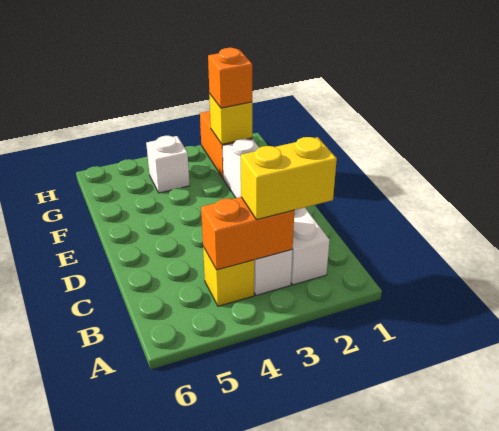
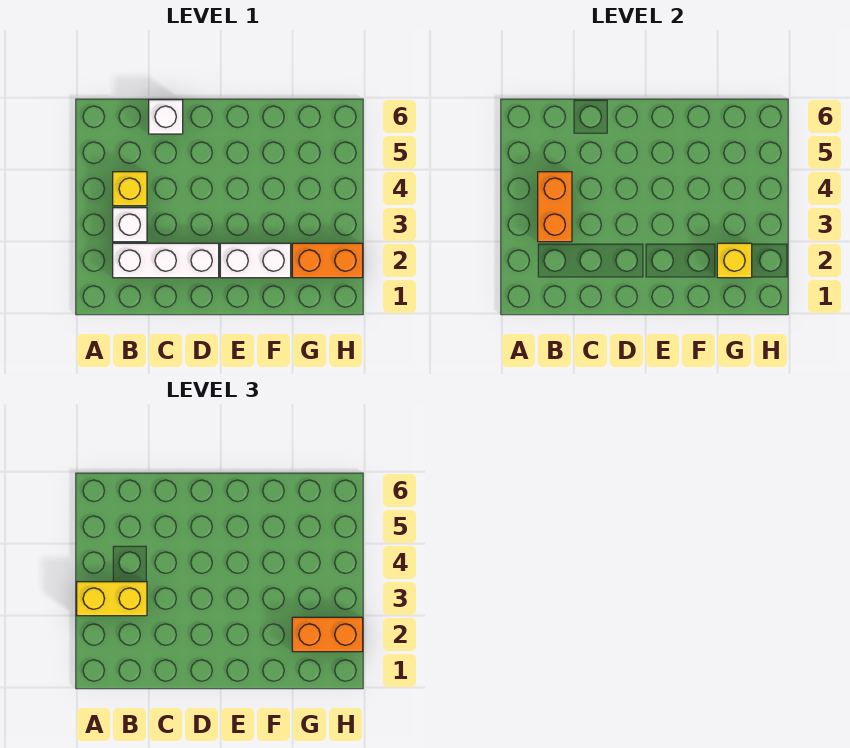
yellow 1x2 brick [241,137,337,220] -> yellow 1x2 brick turned to [77,582,147,616]
orange 1x1 brick [208,48,252,108] -> orange 1x2 brick [292,617,363,652]
white 1x1 brick [146,136,190,193] -> white 1x1 brick moved to [149,100,183,134]

